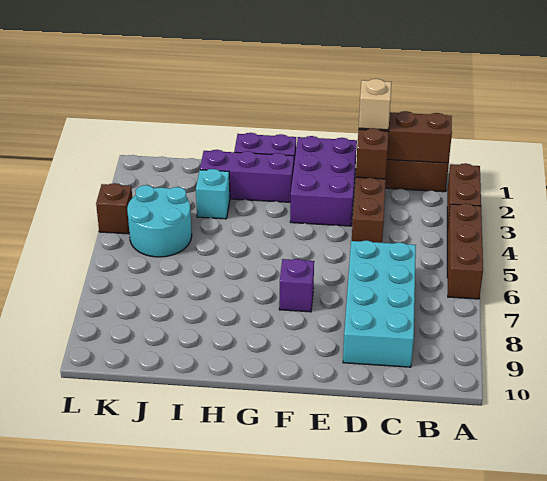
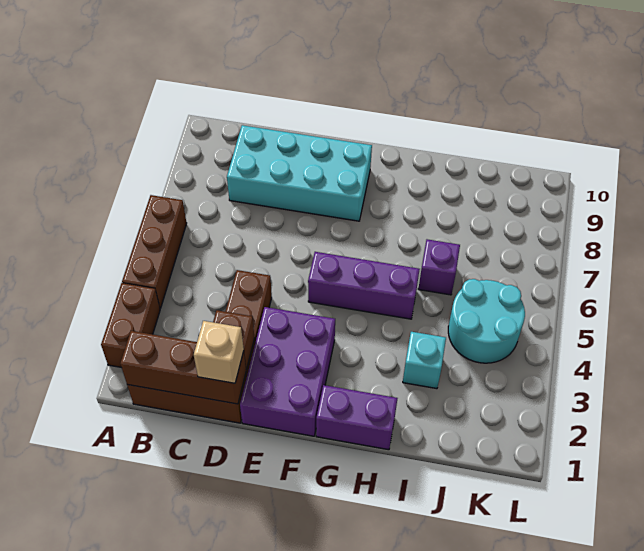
cyan 2x4 brick [343,240,416,367] -> cyan 2x4 brick turned to [227,125,372,221]
purple 1x1 brick [279,259,314,312] -> purple 1x1 brick moved to [418,239,460,295]
purple 1x3 brick [200,150,294,202] -> purple 1x3 brick moved to [308,252,420,319]
brown 1x1 brick [96,183,132,234] -> none

